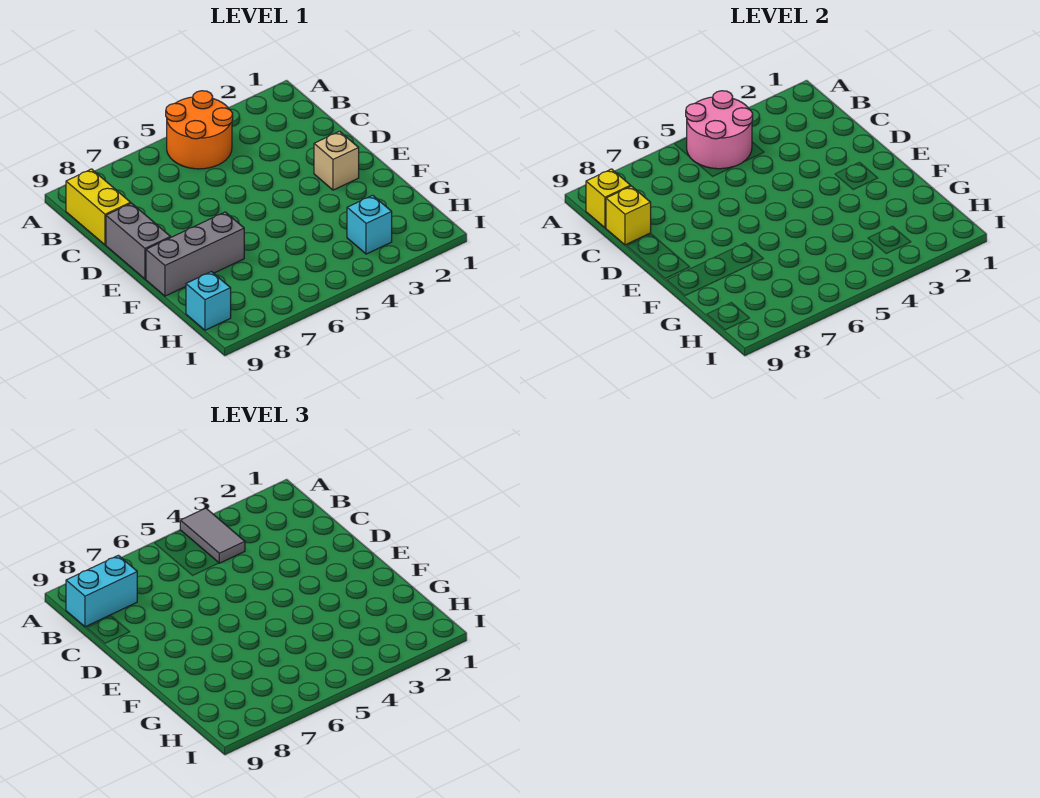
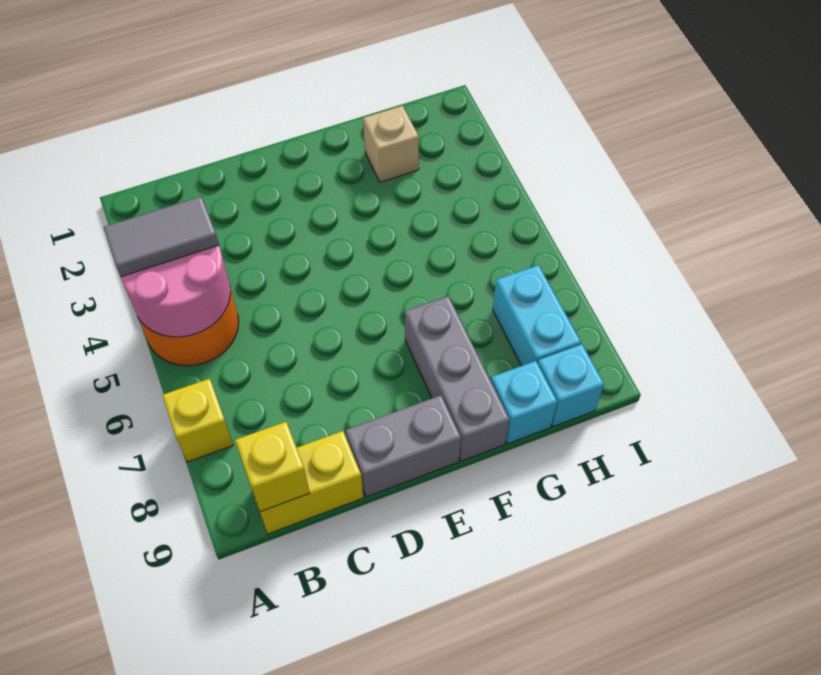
cyan 1x2 brick [66,555,137,627] -> cyan 1x2 brick moved to [493,265,581,366]
yellow 1x1 brick [606,186,651,245] -> yellow 1x1 brick moved to [162,379,233,462]
tan 1x1 brick [314,131,359,190] -> tan 1x1 brick moved to [363,106,419,182]
cyan 1x1 brick [347,195,392,254] -> cyan 1x1 brick moved to [491,361,557,444]

